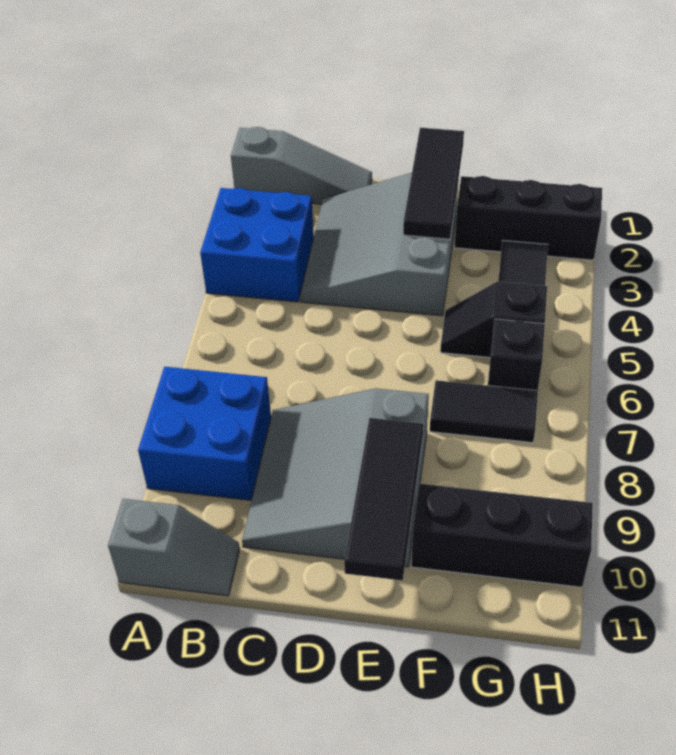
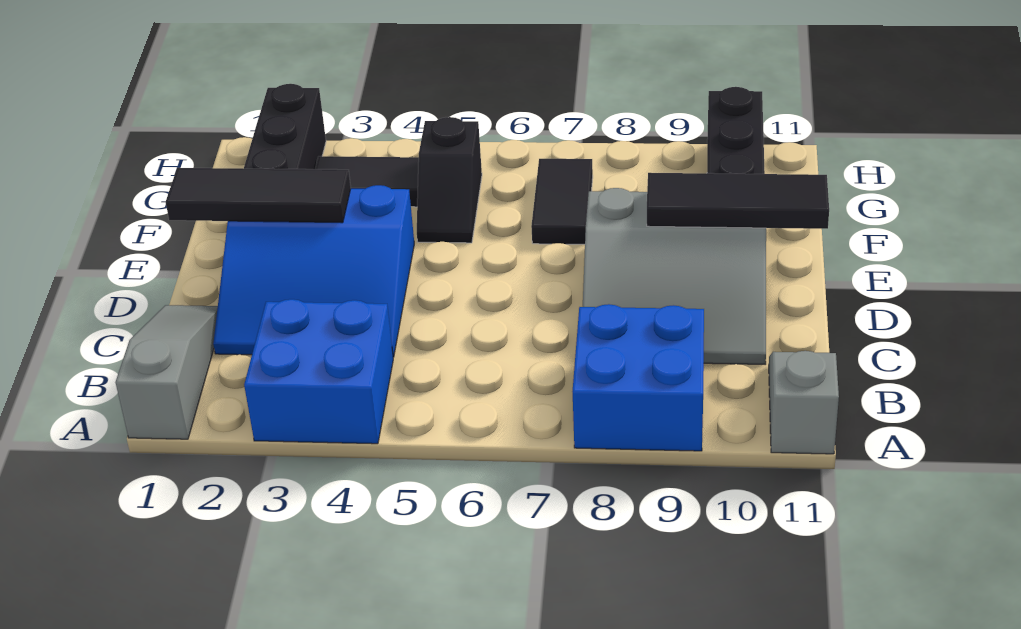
grey 3x3 slope [300,173,459,316] -> blue 3x3 slope [213,185,414,357]
black 1x1 brick [488,319,545,391] -> none

